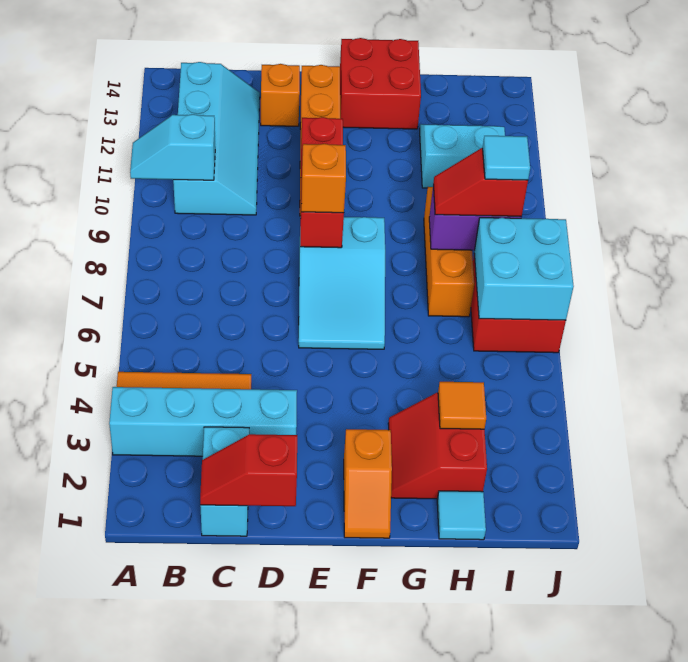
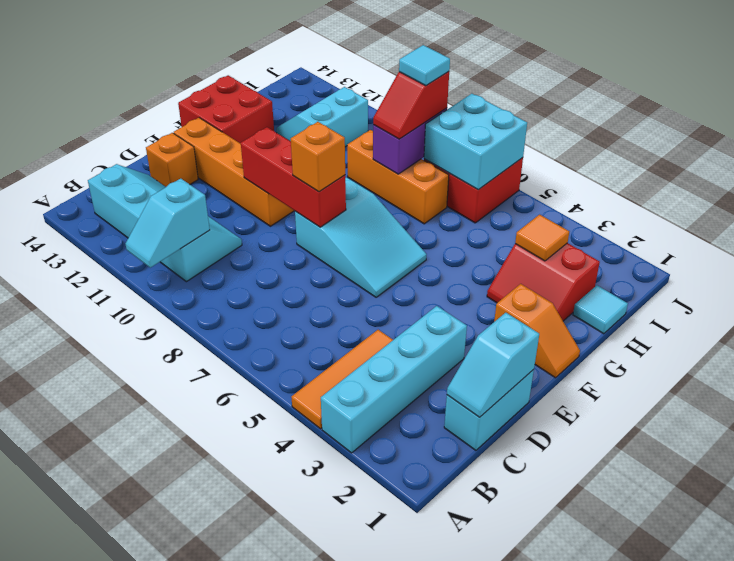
cyan 1x2 brick [200,427,249,536] -> cyan 1x2 brick turned to [444,369,534,450]
red 1x2 slope [200,434,297,506] -> cyan 1x2 slope [447,313,539,417]

